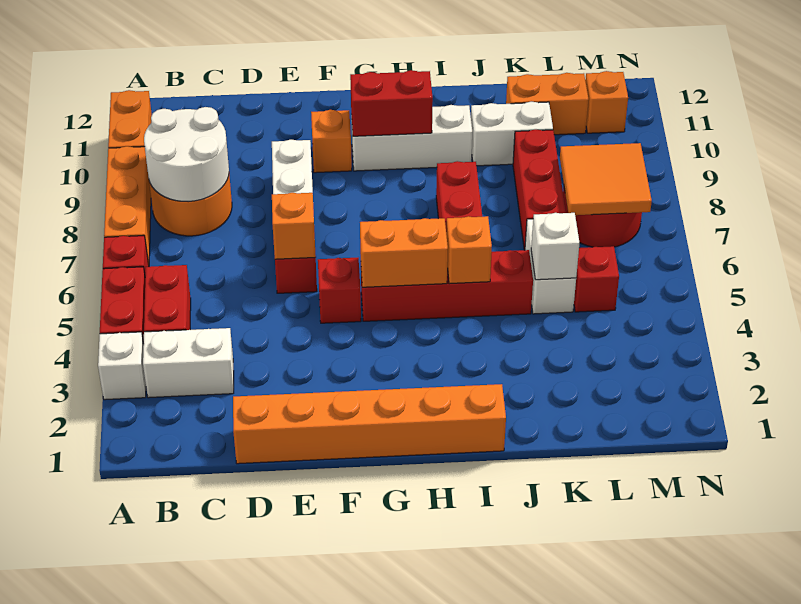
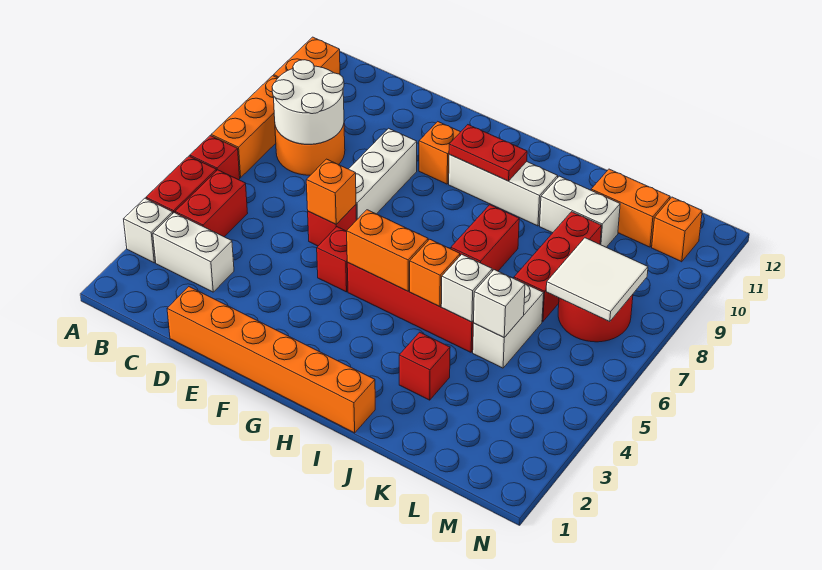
red 1x2 brick [350,70,433,136] -> red 1x2 plate [449,125,527,181]
none -> white 1x1 brick [441,254,492,322]
red 1x1 brick [574,246,619,312] -> red 1x1 brick moved to [399,332,450,400]
orange 2x2 tile [560,143,652,215] -> white 2x2 tile [546,238,648,322]

